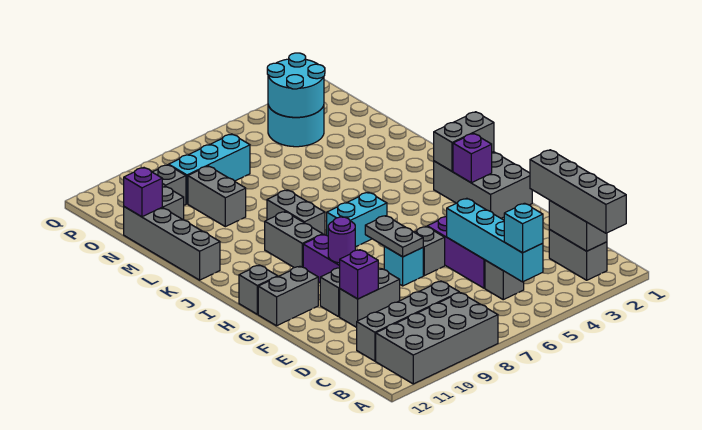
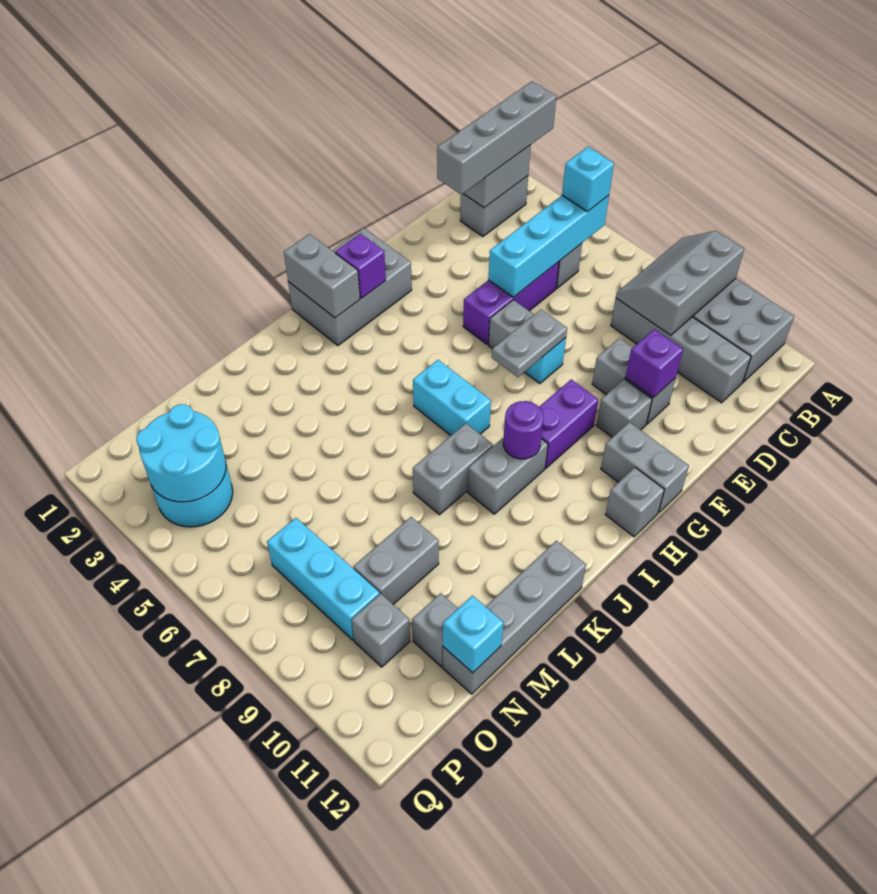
none -> grey 2x3 slope [616,231,744,335]
purple 1x1 round brick [328,217,355,263] -> purple 1x1 round brick moved to [503,401,543,459]
purple 1x1 brick [124,168,162,217] -> cyan 1x1 brick [443,596,504,673]

